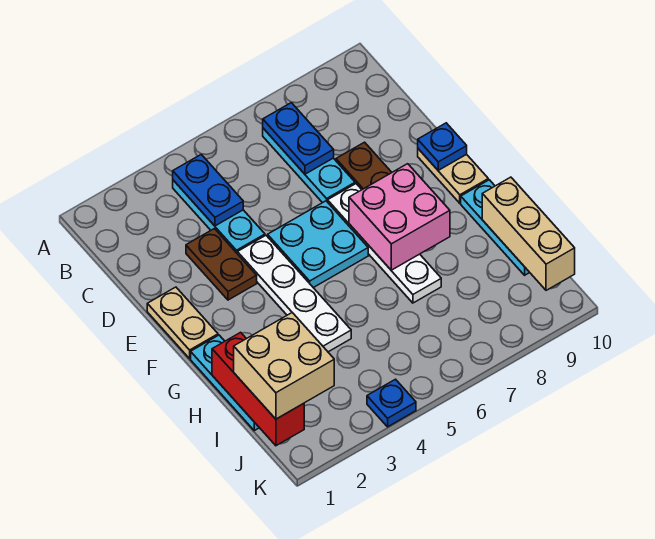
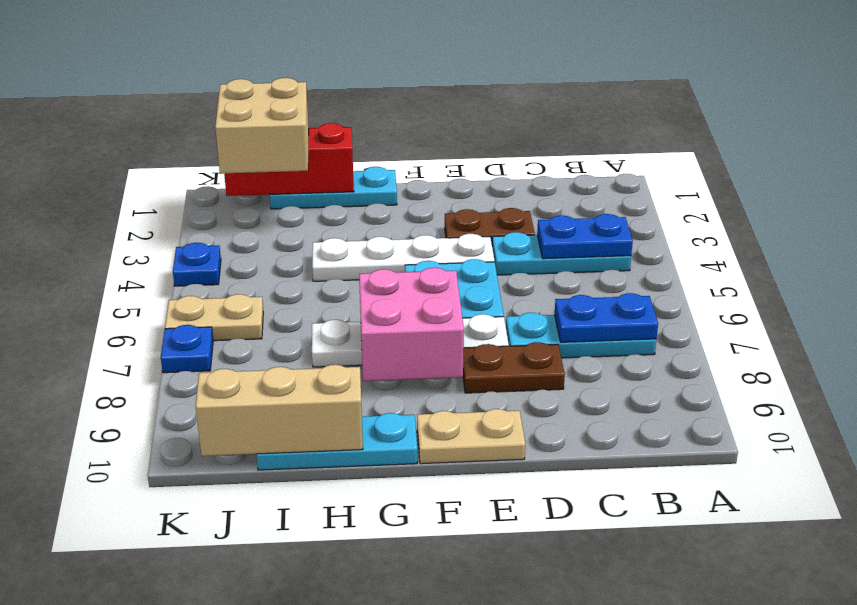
tan 1x2 plate [147,287,218,358] -> tan 1x2 plate moved to [165,294,263,341]
blue 1x1 plate [418,123,467,170] -> blue 1x1 plate moved to [161,325,213,373]

